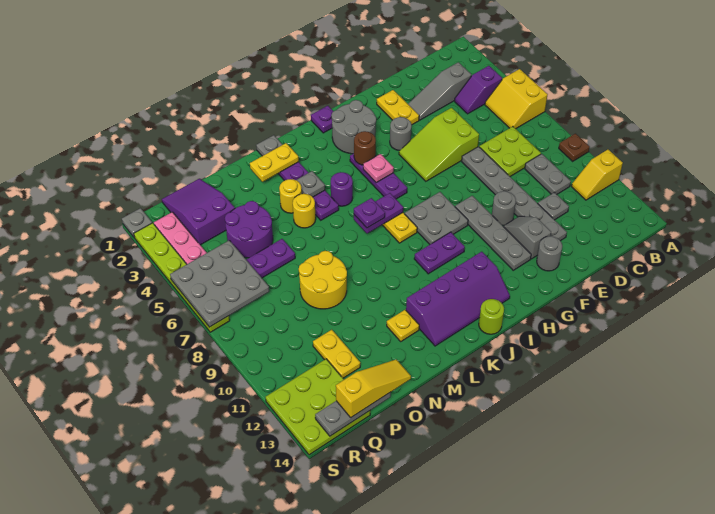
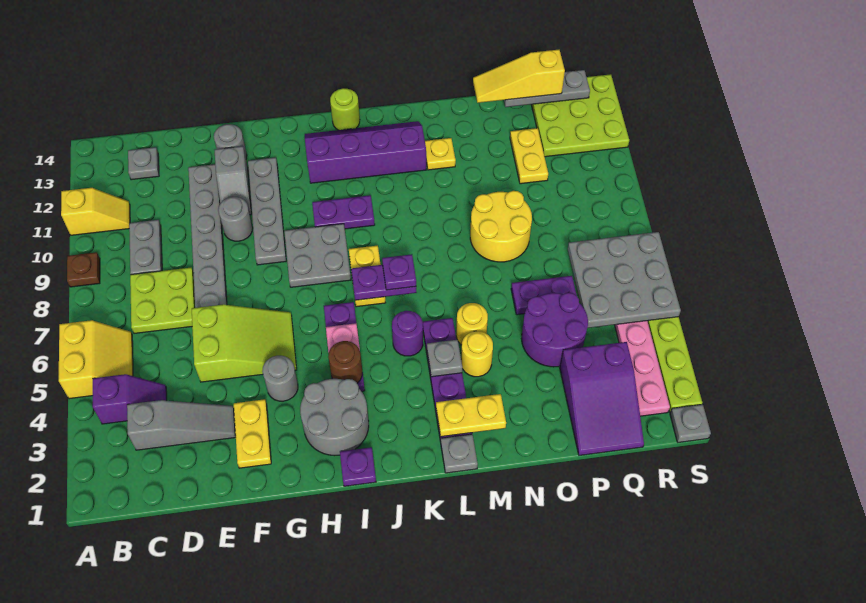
grey 1x1 plate [538,192,569,220] -> grey 1x1 plate moved to [128,147,159,180]

